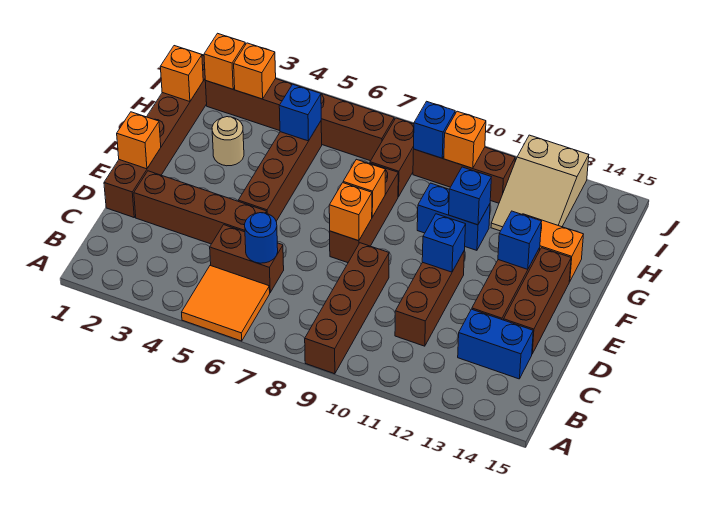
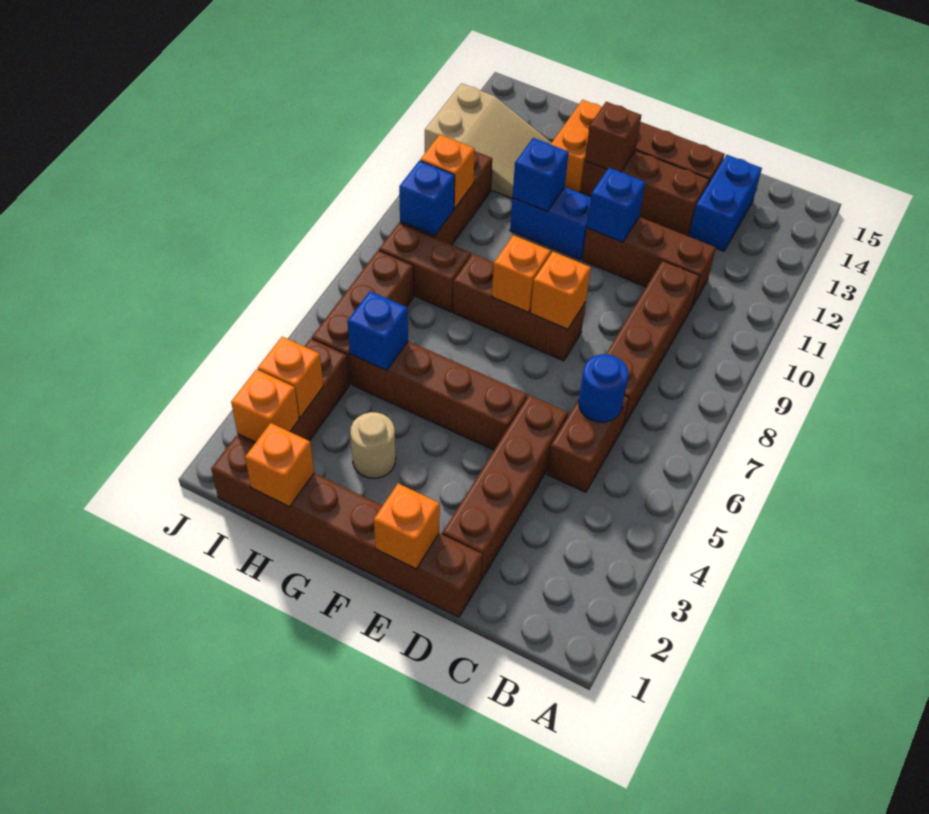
orange 2x2 tile [182,265,270,341] -> none
brown 1x4 brick [305,243,389,374] -> brown 1x4 brick turned to [606,261,700,426]
blue 1x1 brick [498,211,542,269] -> brown 1x1 brick [585,102,641,172]
blue 1x2 brick [417,183,490,250] -> blue 1x2 brick turned to [510,187,591,260]

